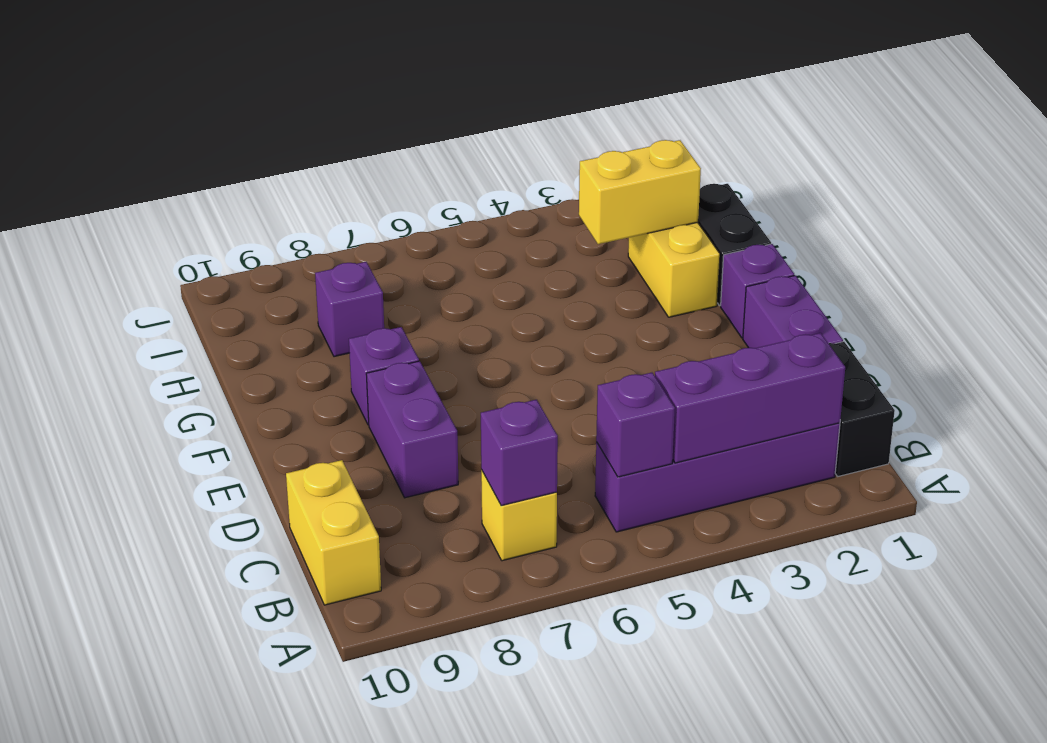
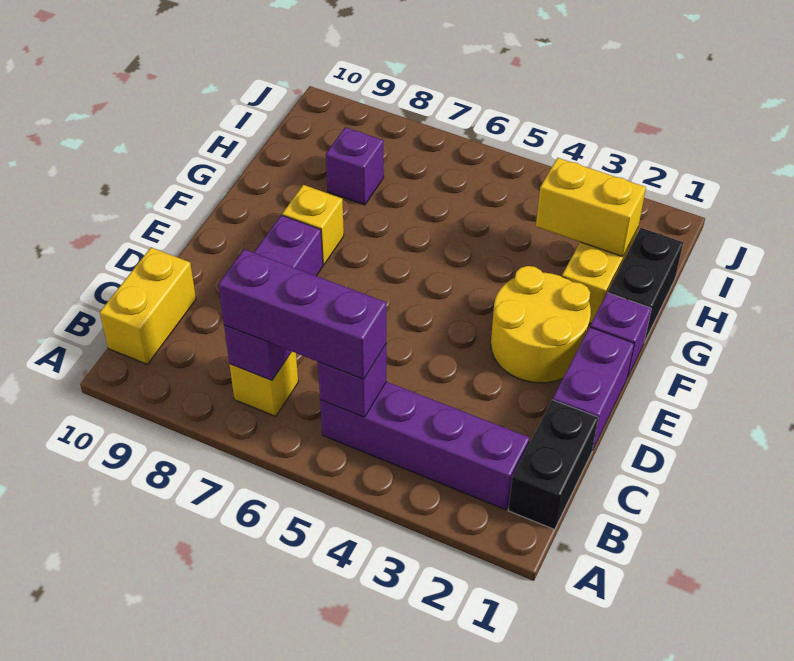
purple 1x3 brick [655,333,845,463] -> purple 1x3 brick moved to [218,249,386,379]
none -> yellow 2x2 round brick [491,266,591,383]
purple 1x1 brick [349,327,419,425] -> yellow 1x1 brick [282,185,344,265]

